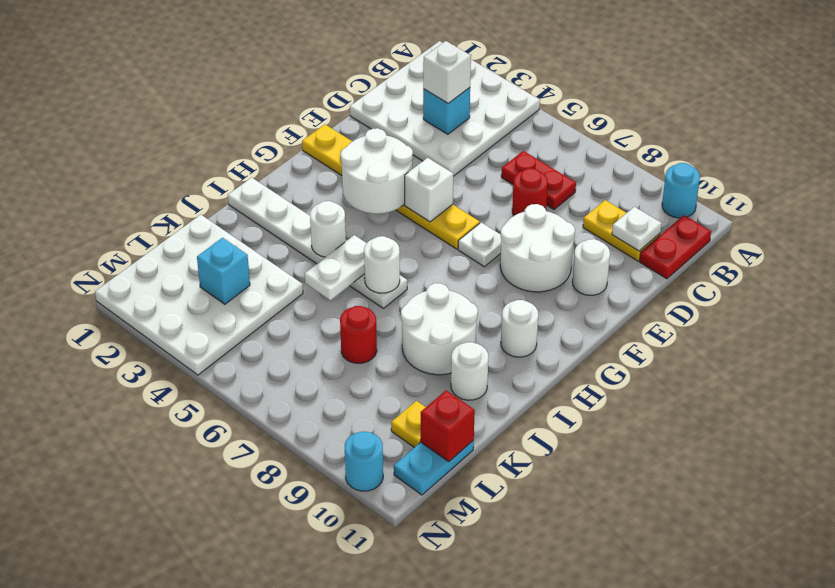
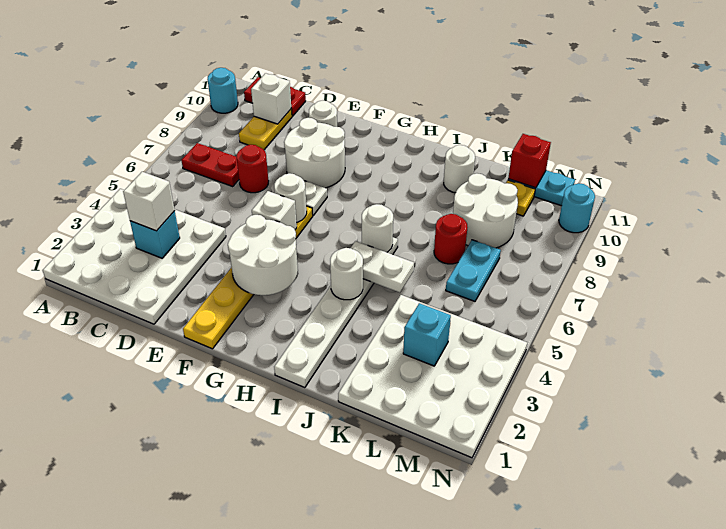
red 1x2 plate [501,151,576,210] -> red 1x2 plate turned to [181,143,239,187]
white 1x1 plate [612,207,662,251] -> white 1x1 brick [251,73,291,124]
white 1x1 round brick [501,300,538,357] -> white 1x1 round brick moved to [274,173,307,222]
white 2x2 round brick [401,283,478,375] -> white 2x2 round brick moved to [453,173,518,248]
none -> cyan 1x2 plate [446,240,501,301]

